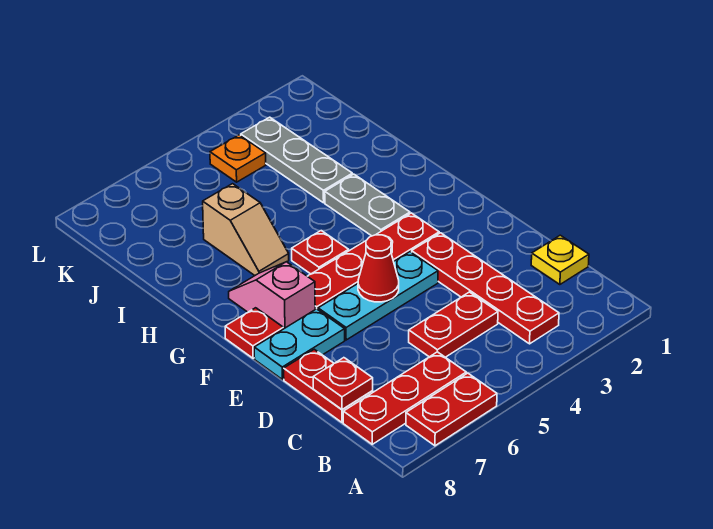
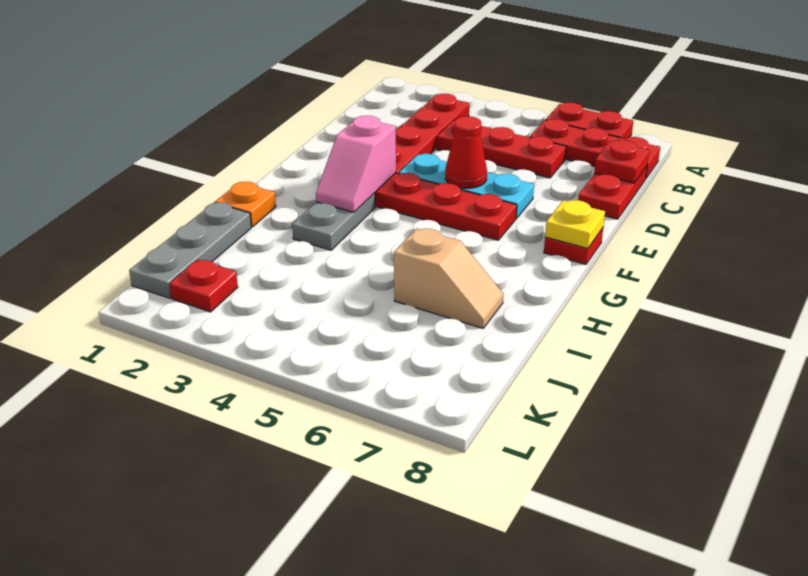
yellow 1x1 plate [531,235,589,285] -> yellow 1x1 plate moved to [545,200,605,249]
red 1x2 plate [409,292,498,357] -> red 1x3 plate [437,120,566,178]
cyan 1x2 plate [254,309,345,380] -> none
pink 1x2 slope [229,262,315,329] -> pink 1x2 slope moved to [316,116,396,212]
red 1x1 plate [292,231,349,274] -> red 1x1 plate moved to [169,260,238,312]
tan 1x2 slope [203,184,289,275] -> tan 1x2 slope turned to [394,229,503,328]
grey 1x3 plate [241,117,352,203] -> grey 1x3 plate moved to [129,202,251,298]
orange 1x1 plate [210,135,266,182] -> orange 1x1 plate moved to [215,182,276,227]

